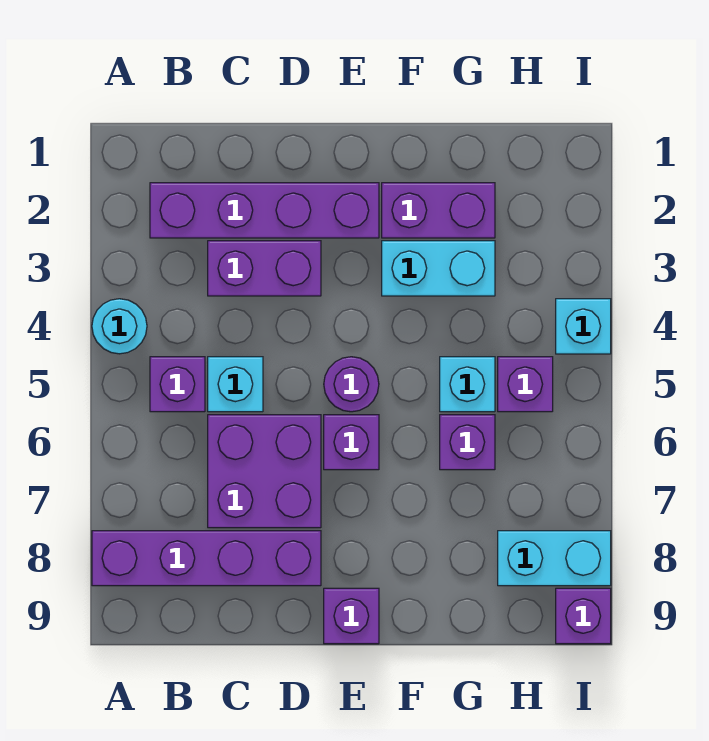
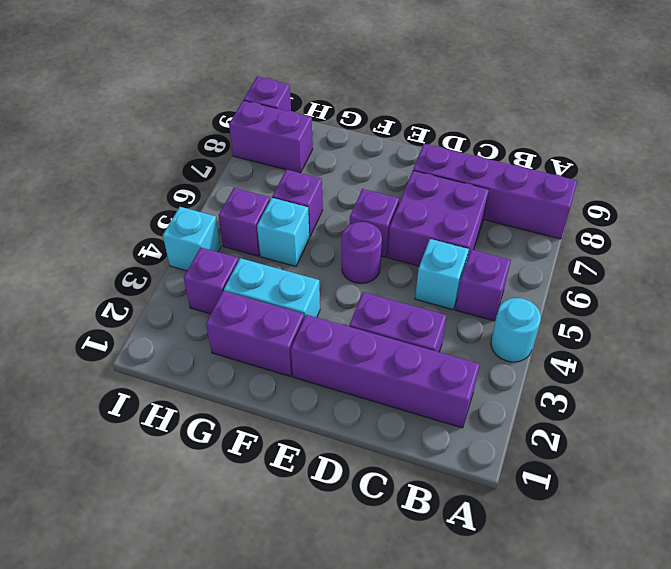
purple 1x1 brick [324,588,379,644] -> purple 1x1 brick moved to [184,247,239,314]
cyan 1x2 brick [498,531,611,586] -> purple 1x2 brick [229,100,313,173]

